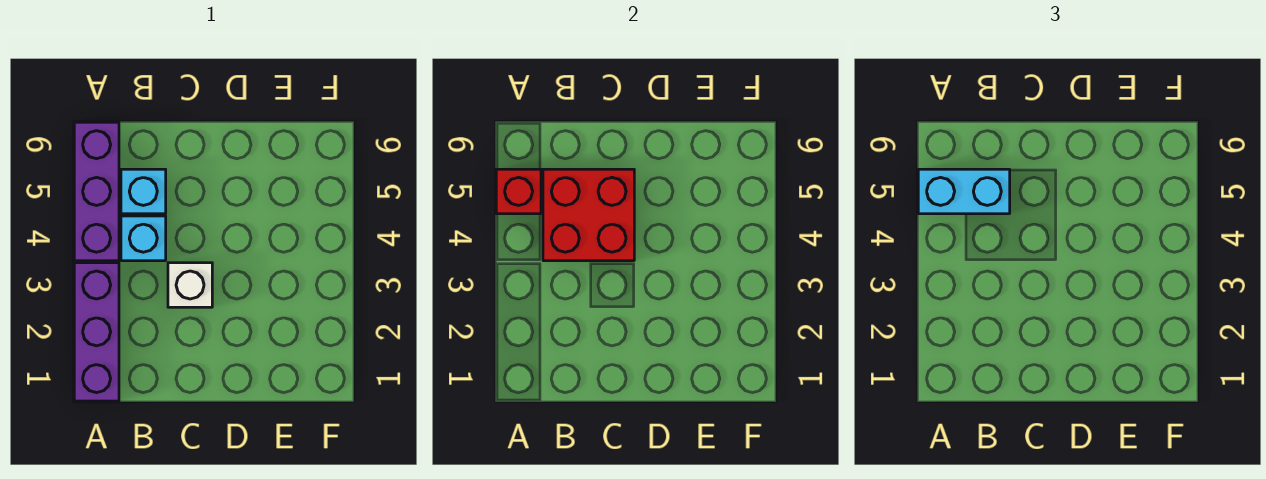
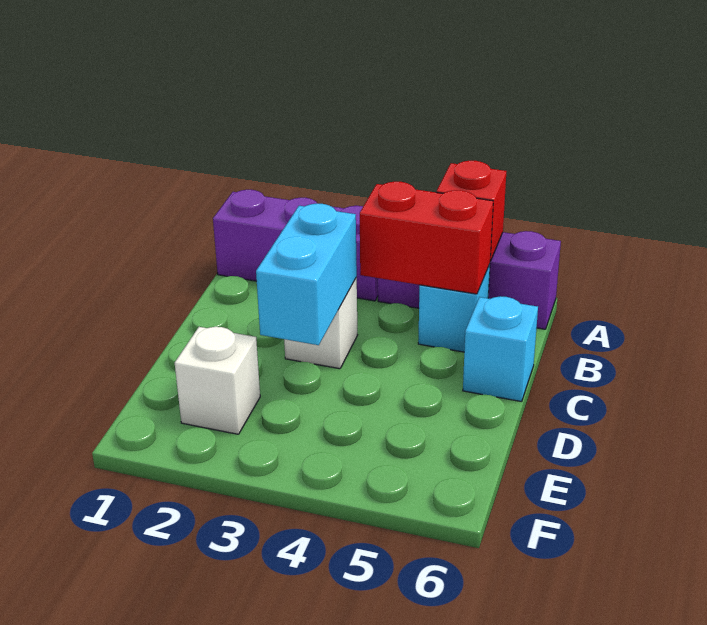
cyan 1x2 brick [918,169,1010,214] -> cyan 1x2 brick moved to [256,204,357,345]
cyan 1x1 brick [121,216,166,261] -> cyan 1x1 brick moved to [463,296,538,402]
red 2x2 brick [543,169,634,261] -> red 1x2 brick [360,182,493,294]
none -> white 1x1 brick [175,327,260,434]

